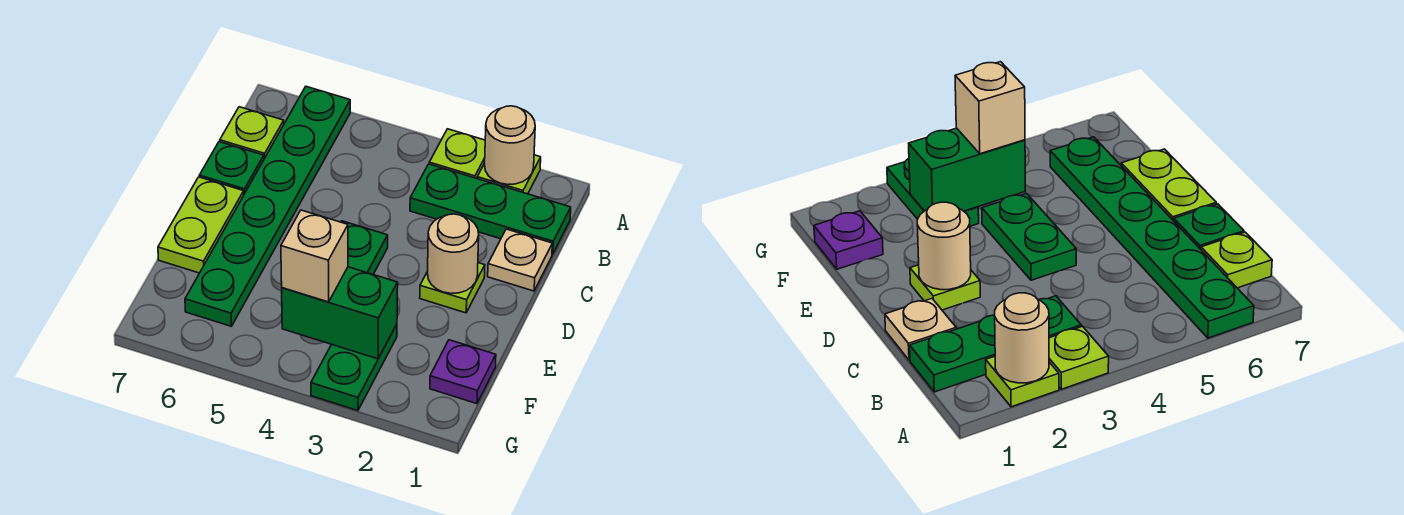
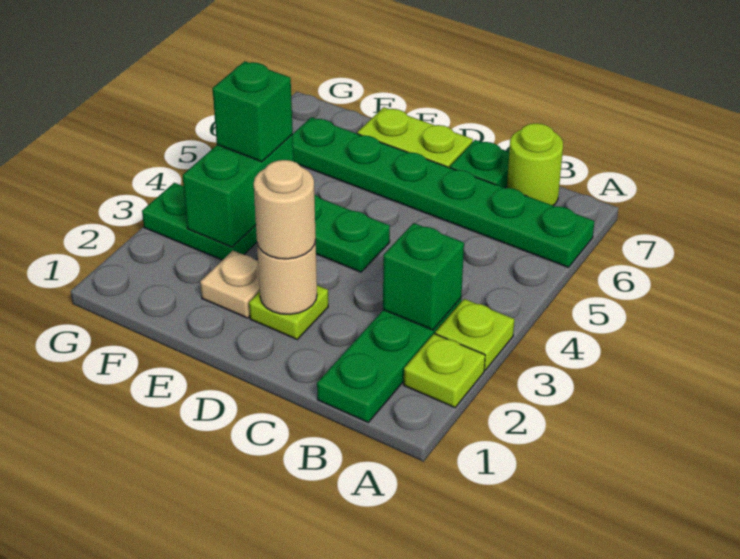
tan 1x1 round brick [485,106,535,185] -> tan 1x1 round brick moved to [254,160,316,259]
none -> green 1x1 brick [383,223,464,330]
lime 1x1 plate [220,107,284,159] -> lime 1x1 round brick [507,123,563,205]
tan 1x1 plate [488,229,552,291] -> tan 1x1 plate moved to [200,251,260,318]
purple 1x1 plate [430,340,496,404] -> none
tan 1x1 brick [281,210,348,302] -> green 1x1 brick [213,61,293,162]

